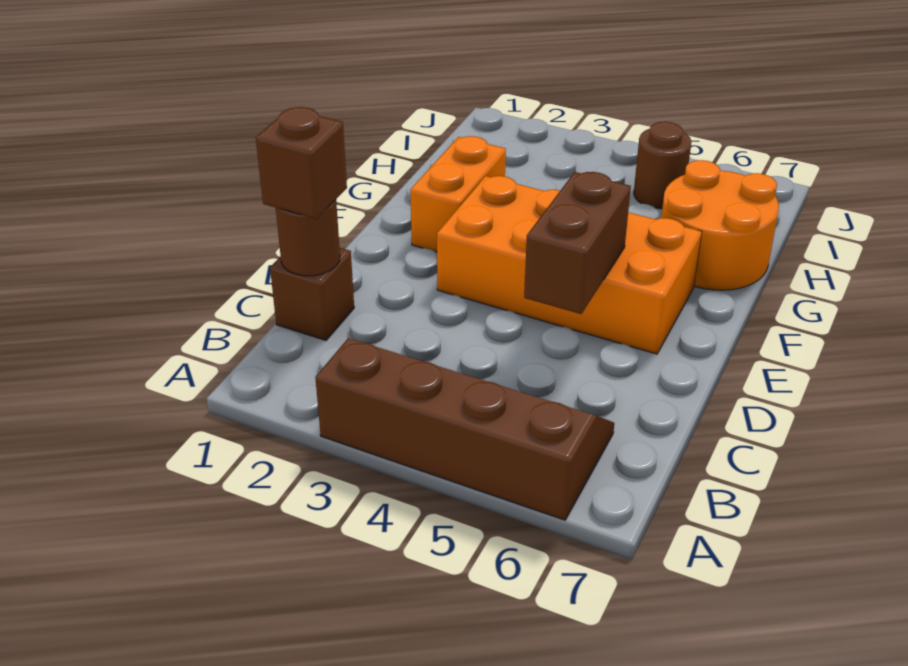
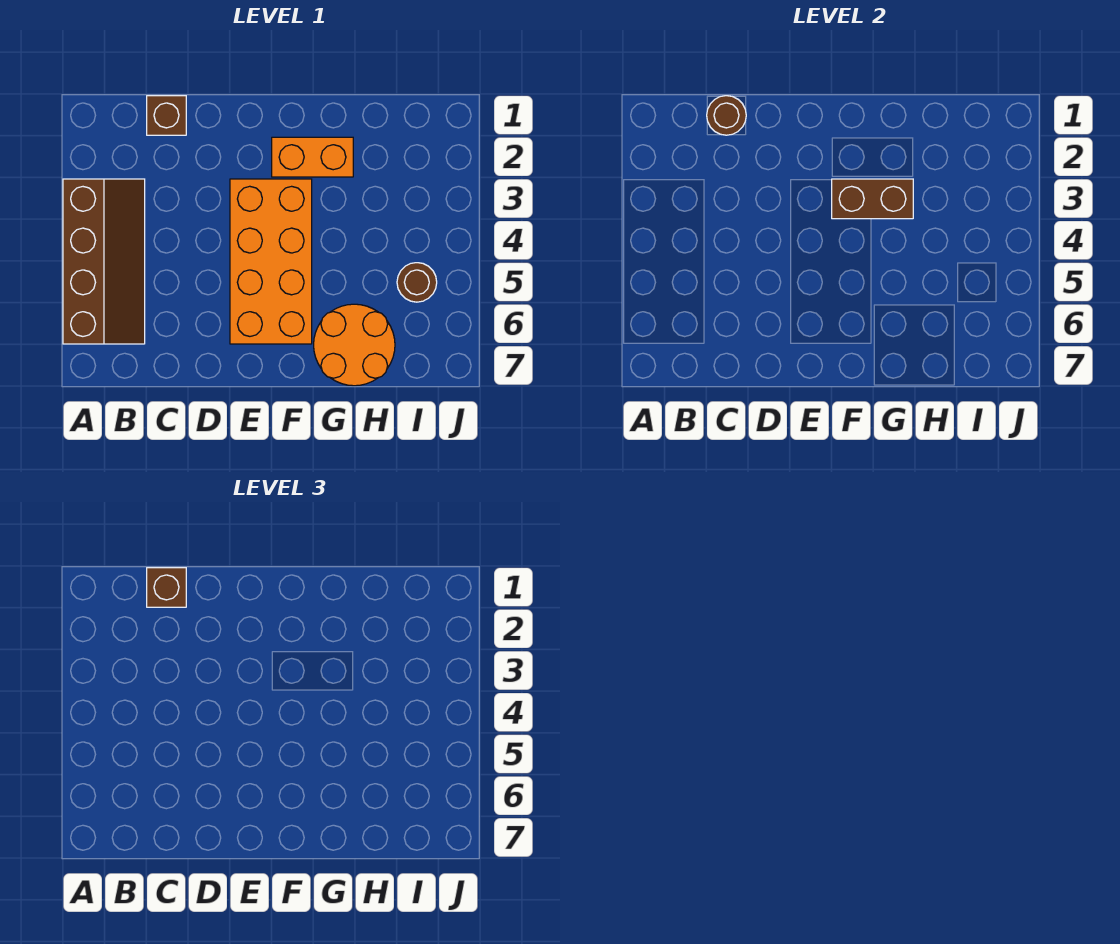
brown 1x2 brick [524,172,631,314] -> brown 1x2 brick moved to [832,179,913,219]

